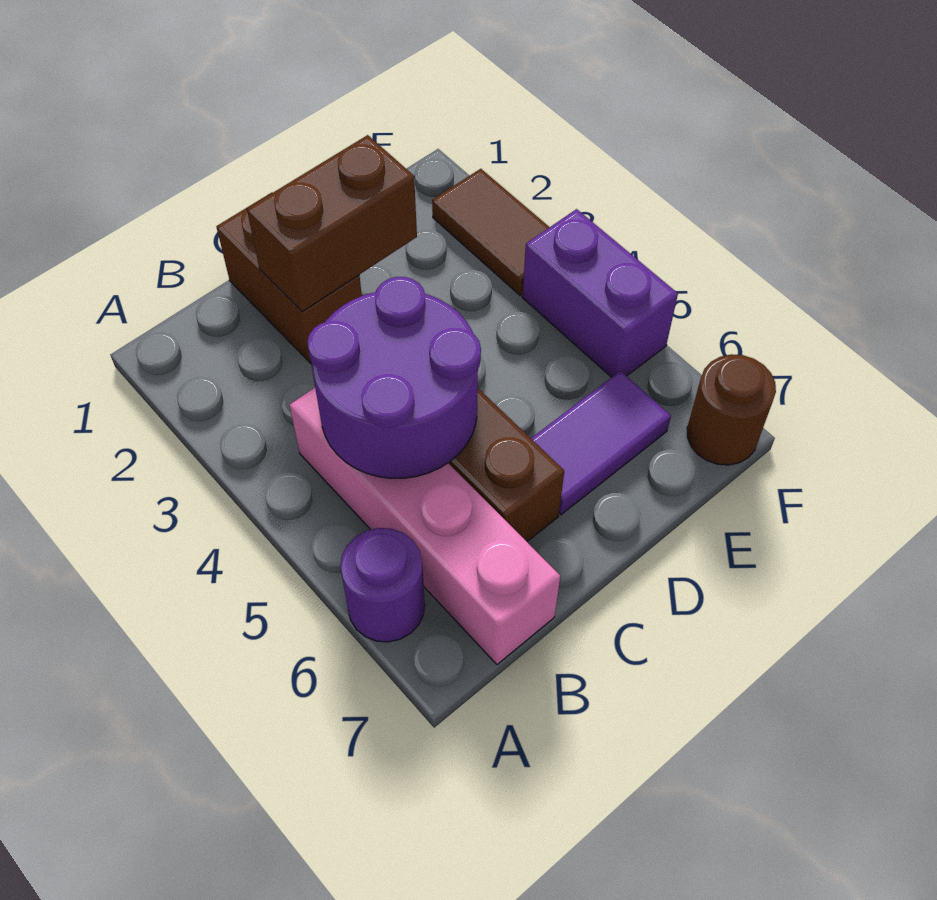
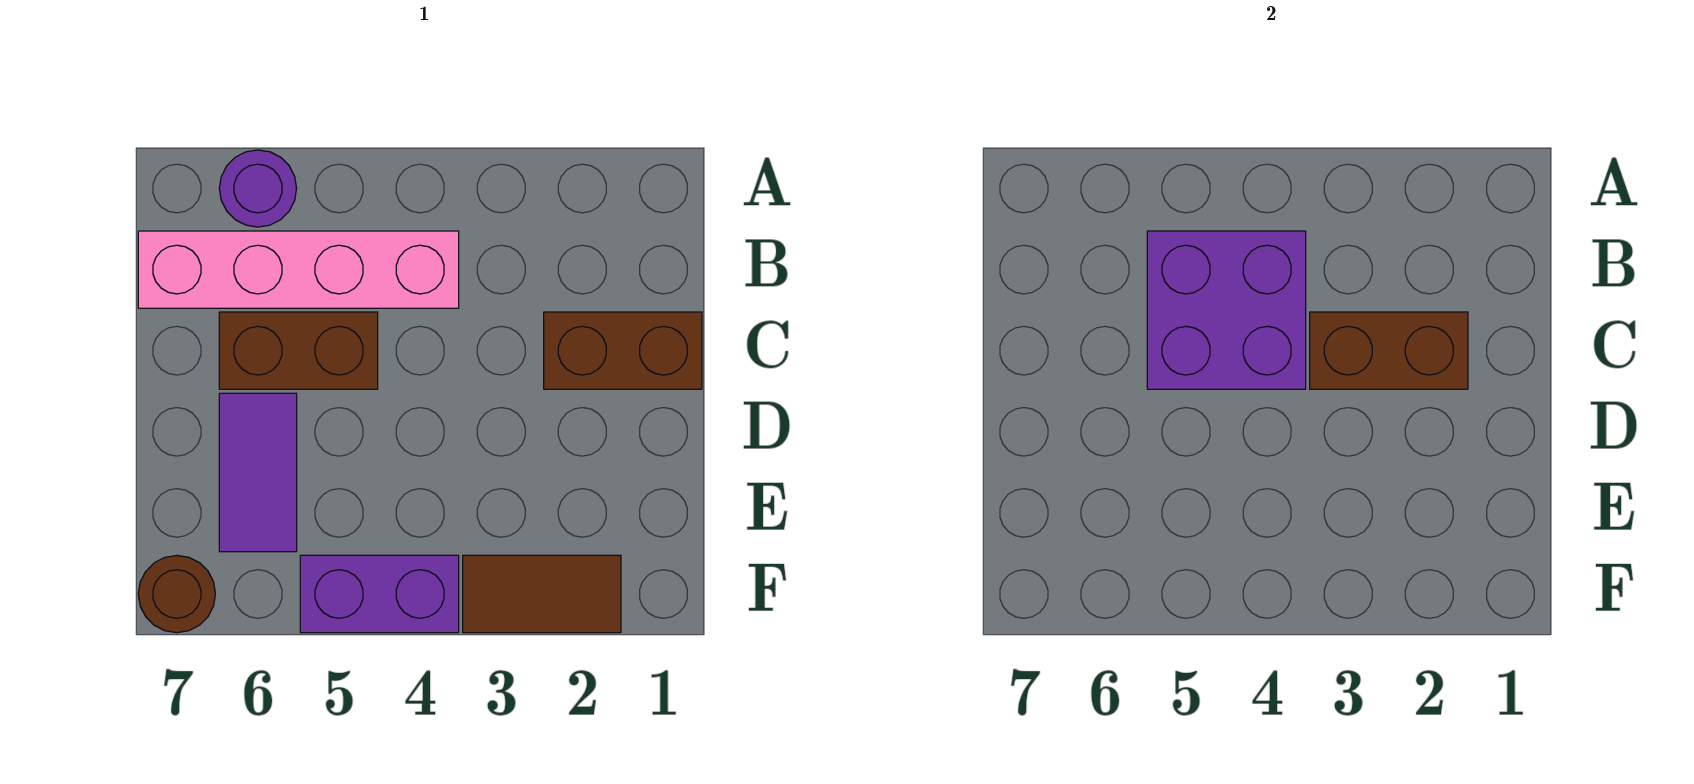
purple 2x2 round brick [307,277,481,478] -> purple 2x2 brick [1147,231,1306,389]
brown 1x2 brick [247,135,417,312] -> brown 1x2 brick turned to [1310,312,1468,389]

